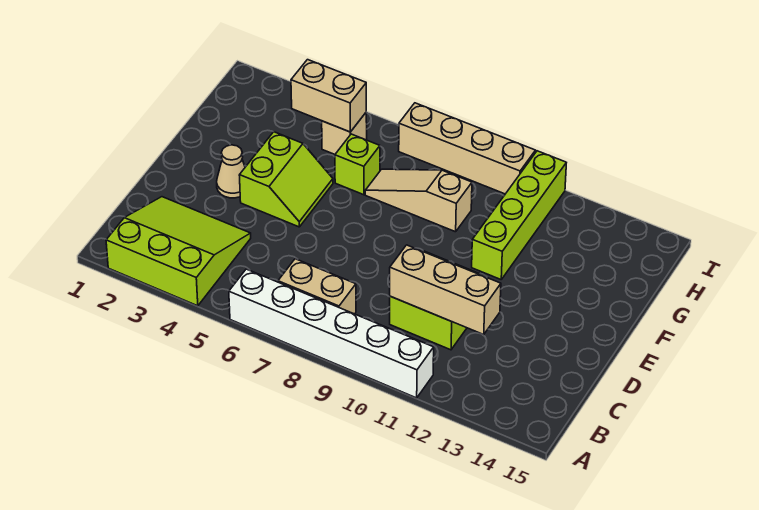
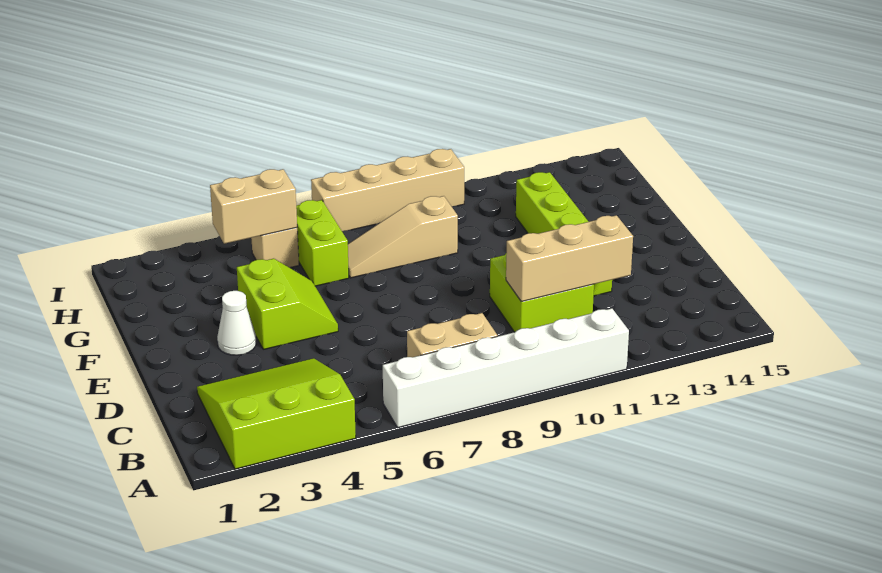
tan 1x1 cone [217,145,245,198] -> white 1x1 cone [217,291,256,355]
lime 1x4 brick [472,151,566,279] -> lime 1x4 brick moved to [516,172,612,296]
lime 1x1 brick [335,134,380,195] -> lime 1x2 brick [296,200,349,286]

